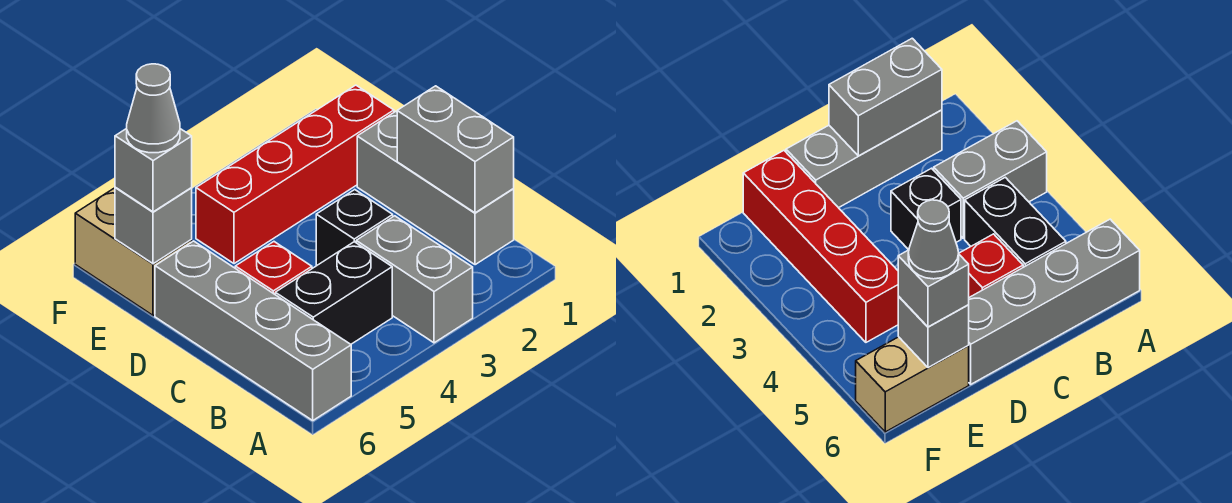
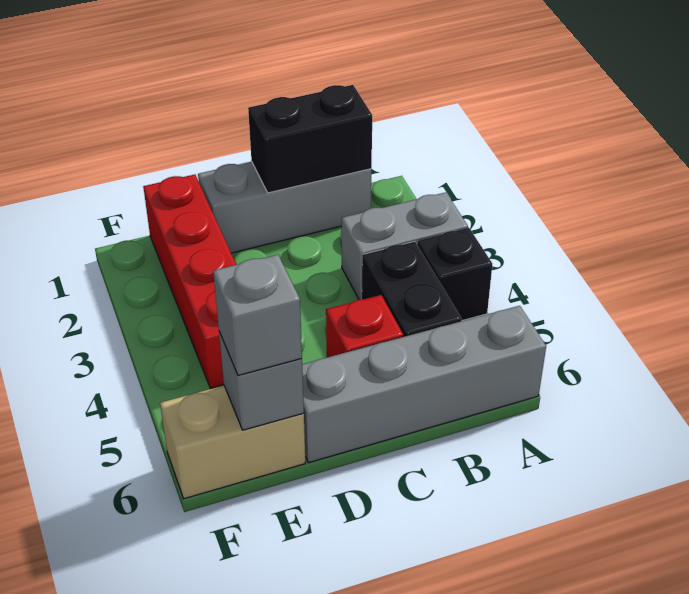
grey 1x2 brick [397,86,514,213] -> black 1x2 brick [248,85,372,193]
black 1x1 brick [316,190,393,266] -> black 1x1 brick moved to [417,228,492,321]
grey 1x1 cone [127,64,180,153] -> none

